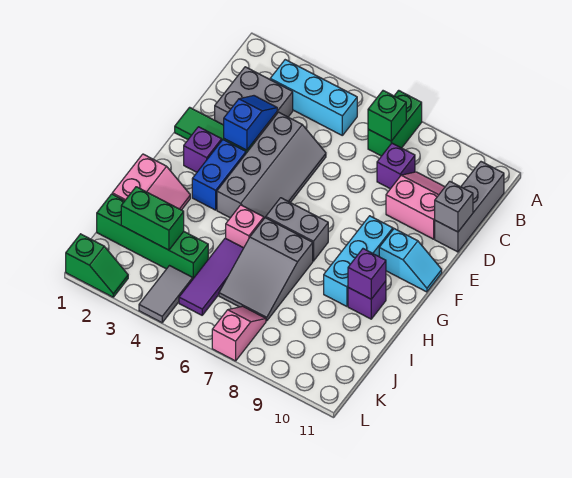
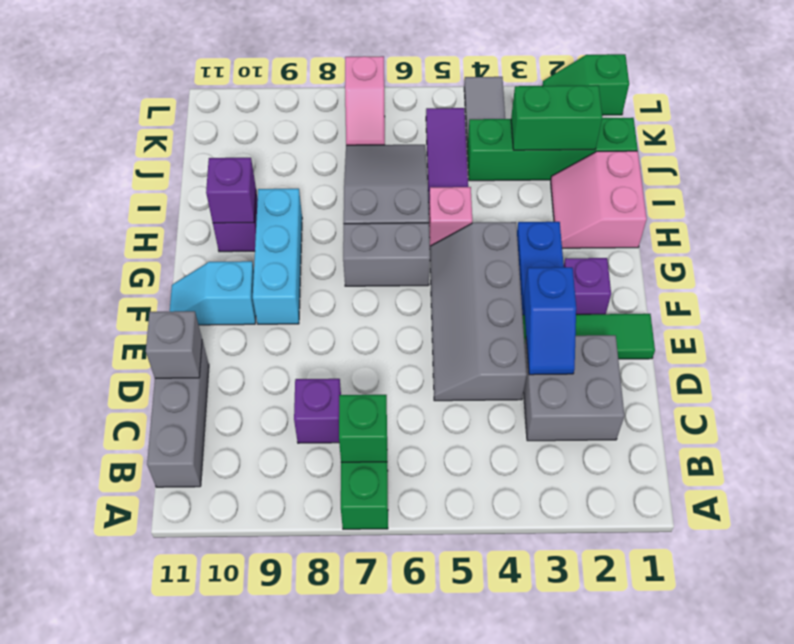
cyan 1x3 brick [270,60,357,135] -> none
pink 2x2 slope [386,172,445,239] -> none

